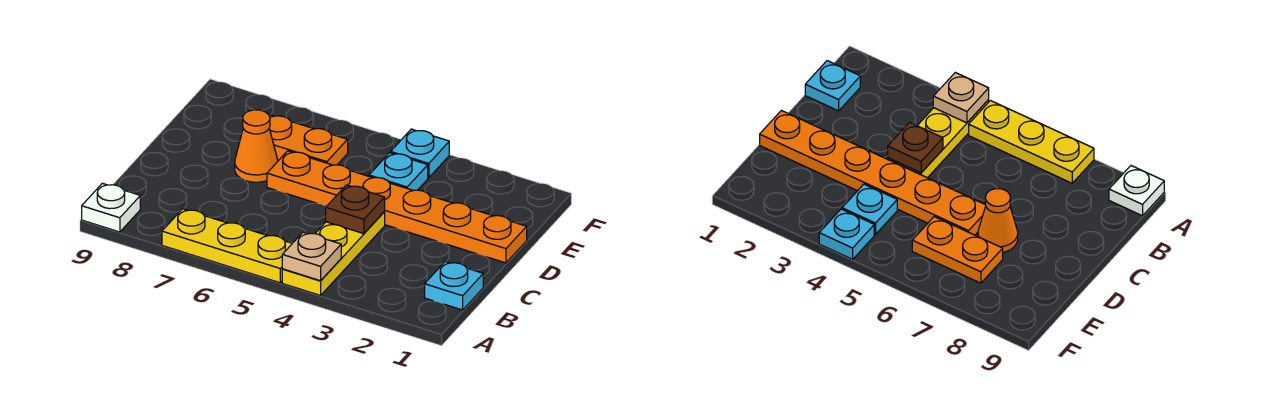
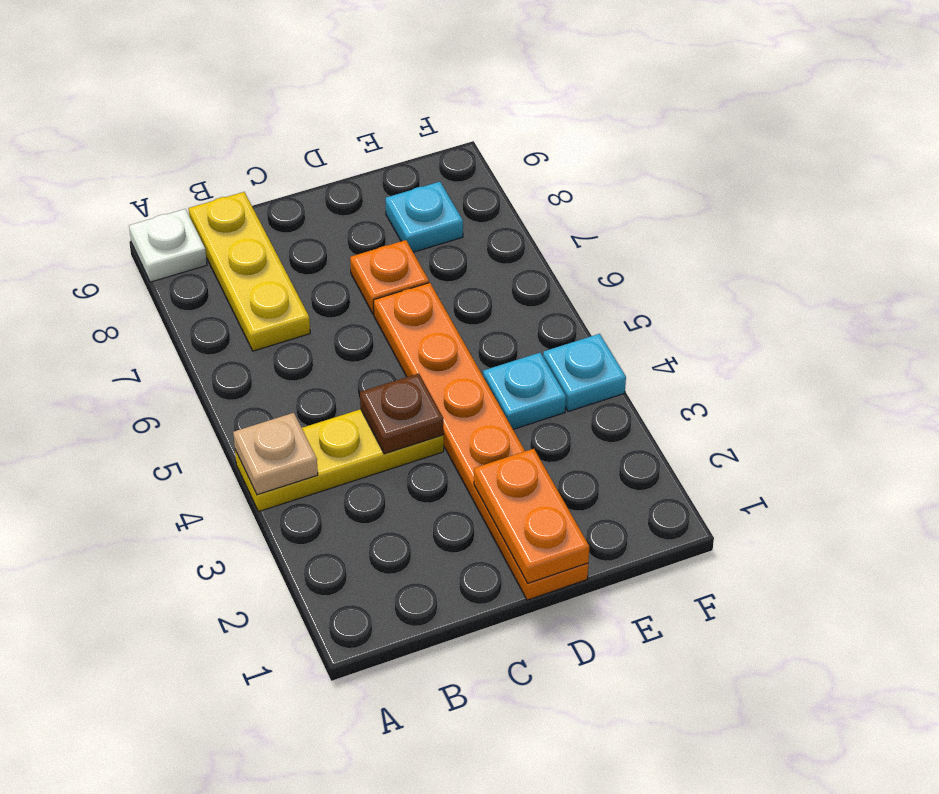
yellow 1x3 plate [162,209,292,283] -> yellow 1x3 plate moved to [189,192,310,351]
cyan 1x1 plate [425,261,483,310] -> cyan 1x1 plate moved to [386,182,463,252]
orange 1x1 cone [235,110,278,182] -> orange 1x1 plate [350,240,429,314]
orange 1x2 plate [269,115,348,165] -> orange 1x2 plate moved to [474,449,589,583]

